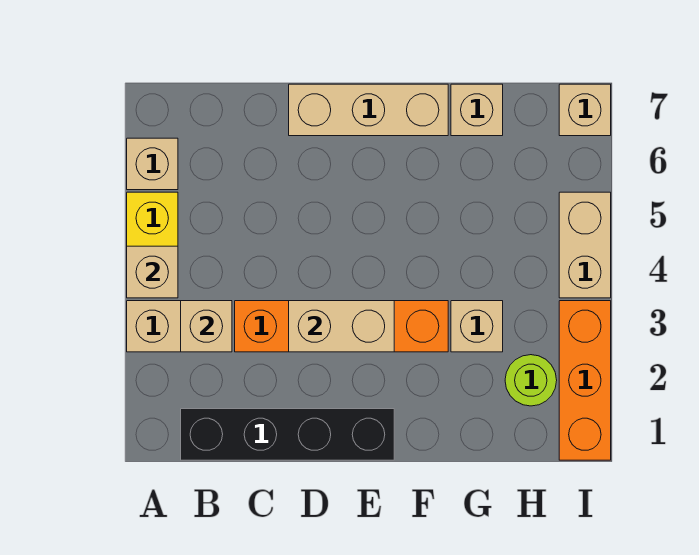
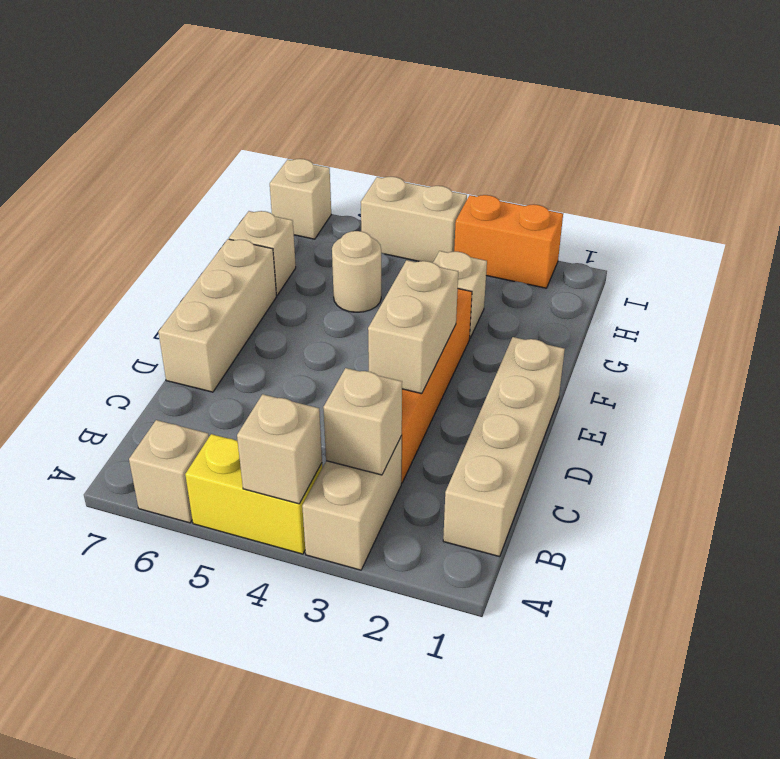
black 1x4 brick [181,409,394,460] -> tan 1x4 brick [443,337,565,557]
none -> tan 1x1 round brick [332,231,381,312]
lime 1x1 round brick [505,355,557,406] -> none
orange 1x3 brick [559,301,611,460] -> orange 1x2 brick [454,195,563,288]

